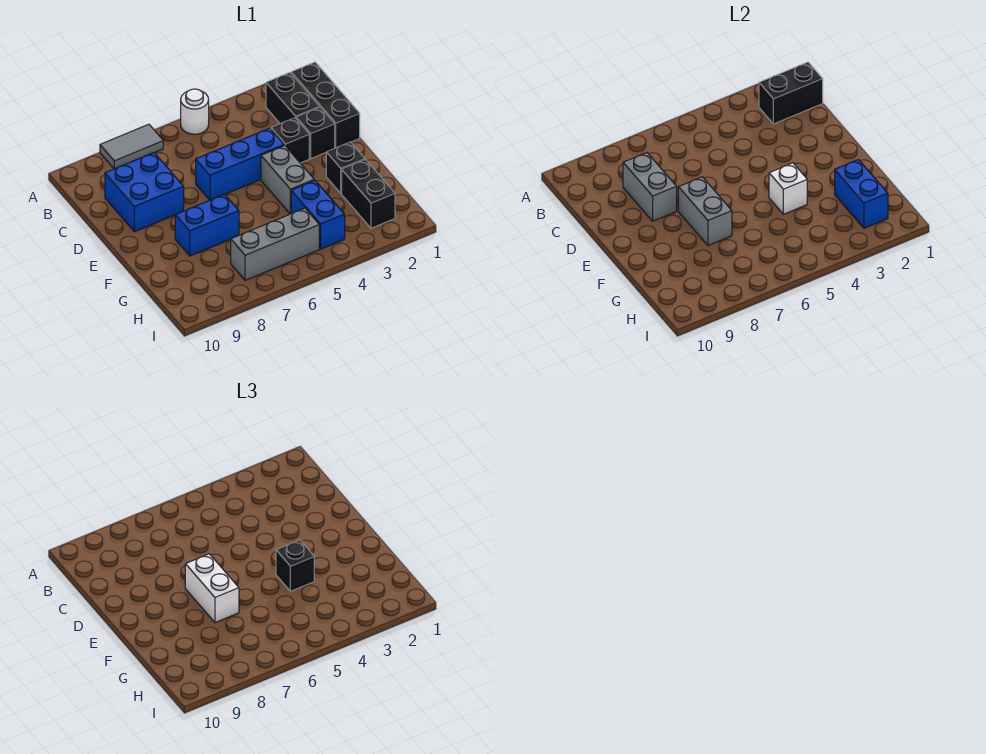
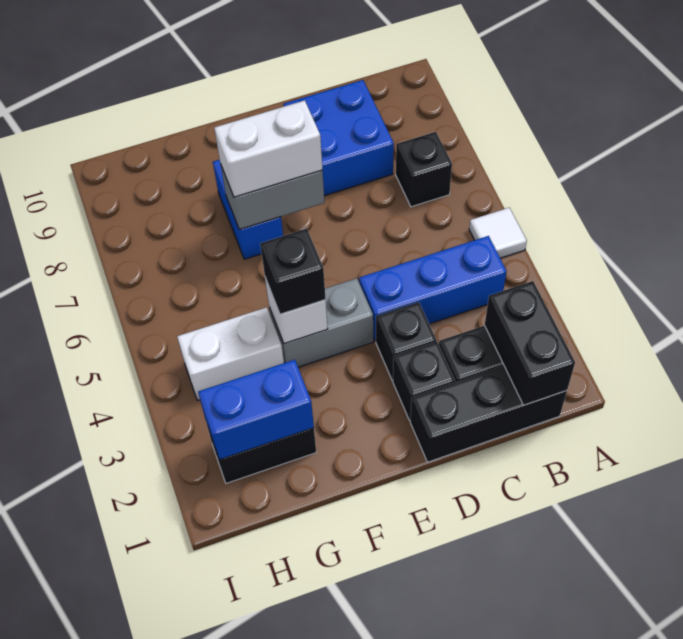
white 1x1 round brick [181,89,209,134] -> white 1x1 tile [469,208,527,258]
grey 1x2 tile [100,124,163,169] -> none
grey 1x2 brick [623,153,677,221] -> none
blue 1x3 brick [196,128,284,200] -> blue 1x3 brick turned to [359,236,507,342]
black 1x1 brick [326,142,365,193] -> black 1x1 brick moved to [396,132,452,207]
blue 1x2 brick [291,180,345,249] -> white 1x2 brick [177,307,284,401]
grey 1x3 brick [231,208,319,280] -> none

